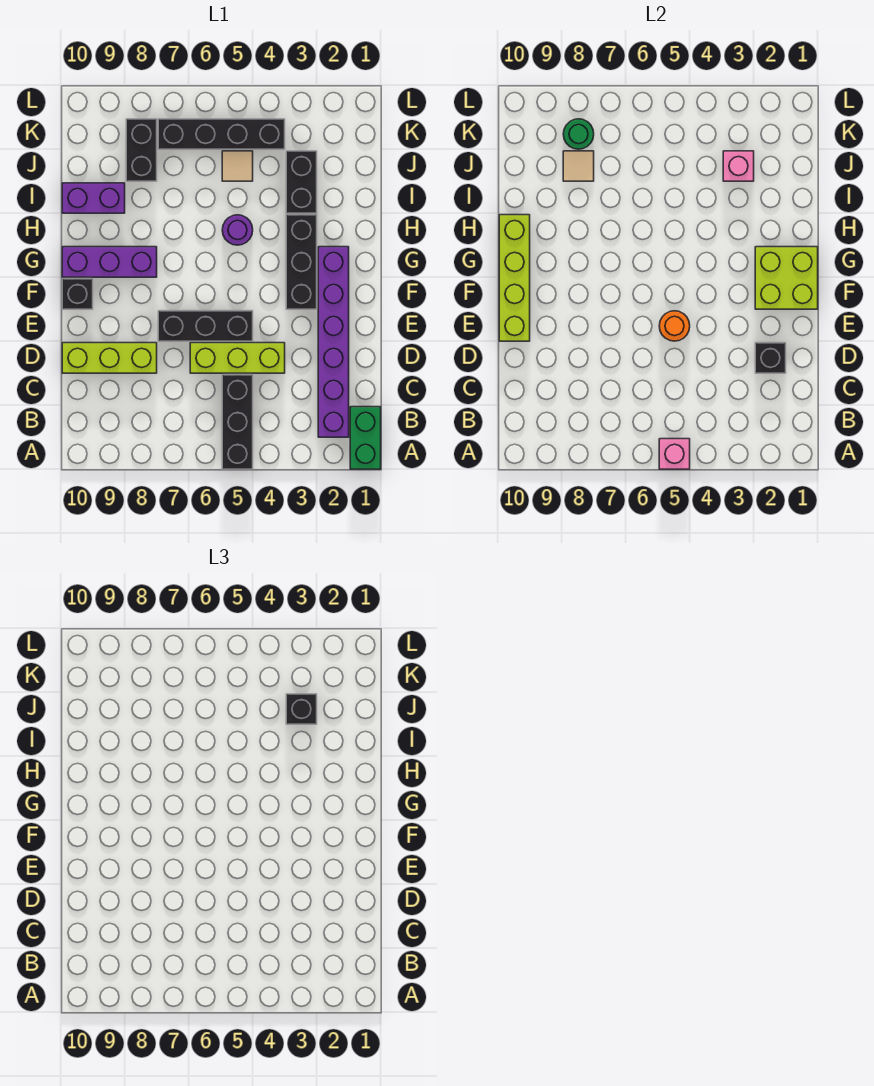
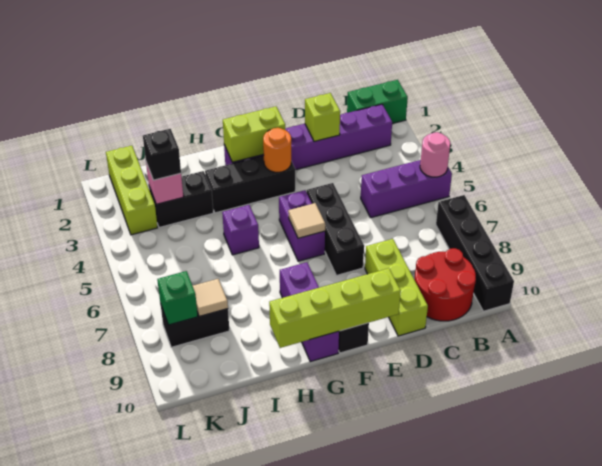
black 1x3 brick [222,375,253,469] -> purple 1x3 brick [361,160,452,218]
pink 1x1 brick [659,439,690,469] -> pink 1x1 round brick [420,132,450,177]
none -> red 2x2 round brick [414,248,476,321]
black 1x1 brick [755,343,786,373] -> lime 1x1 brick [305,93,340,142]
lime 1x3 brick [190,343,285,373] -> lime 1x3 brick moved to [106,146,158,235]
orange 1x1 round brick [659,311,690,341] -> orange 1x1 round brick moved to [263,128,291,172]
lime 2x2 brick [755,247,818,309] -> lime 1x2 brick [223,106,285,162]
purple 1x1 round brick [222,215,253,245] -> purple 1x1 brick [222,205,259,255]
purple 1x2 brick [62,183,125,213] -> purple 1x2 brick moved to [279,190,325,261]
tan 1x1 tile [222,151,253,181] -> tan 1x1 tile moved to [288,203,325,238]
black 1x4 brick [158,119,285,149] -> black 1x4 brick moved to [436,195,514,311]
green 1x1 round brick [563,119,594,149] -> green 1x1 brick [157,271,198,325]

